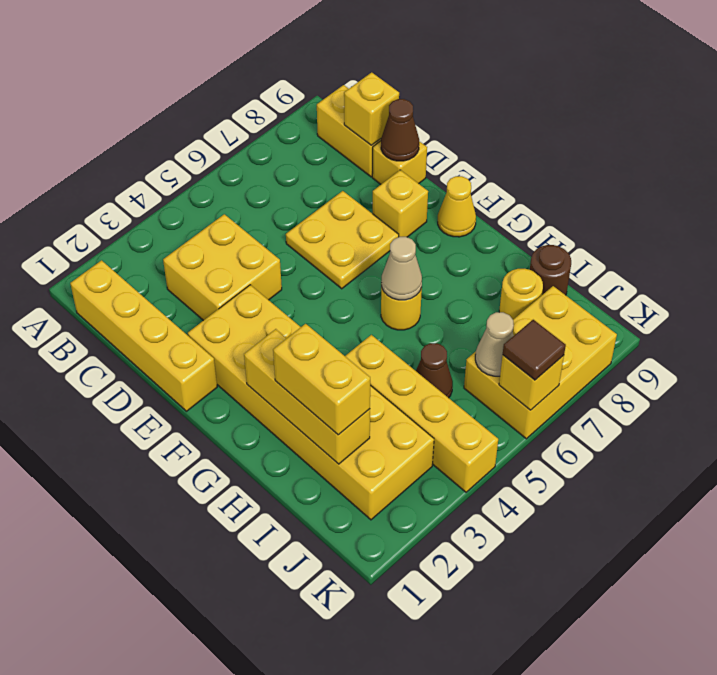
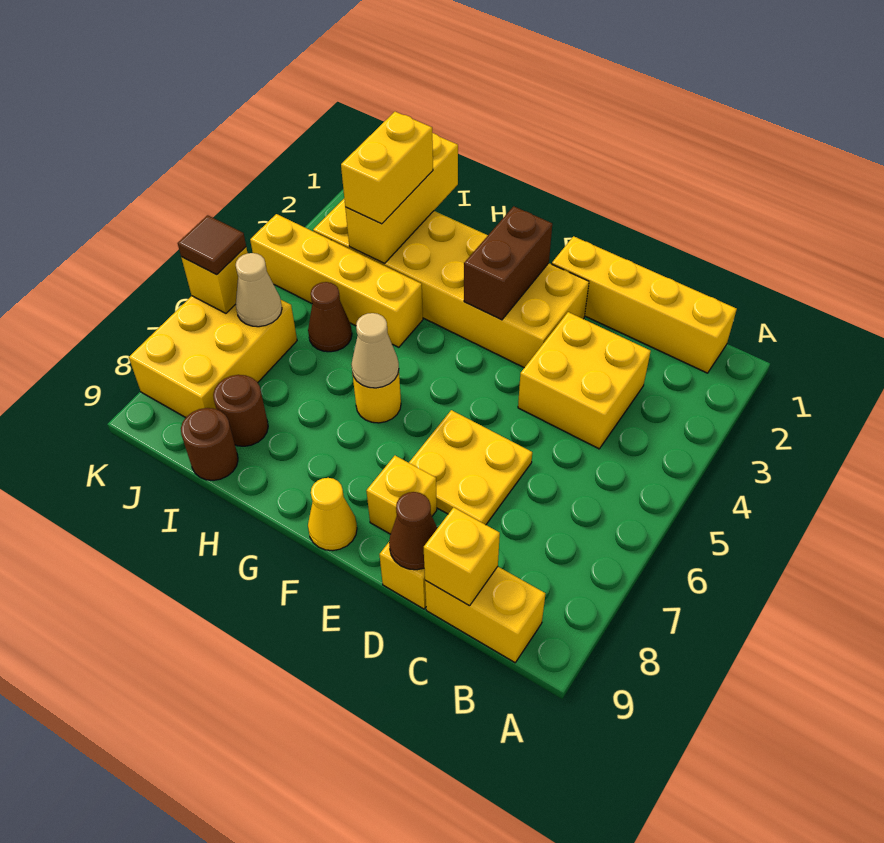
none -> brown 1x2 brick [464,206,552,320]
yellow 1x3 brick [244,329,370,464] -> yellow 1x3 brick turned to [345,133,458,263]
yellow 1x2 brick [273,324,370,435] -> yellow 1x2 brick turned to [341,112,433,224]
yellow 1x1 round brick [499,269,543,319] -> brown 1x1 round brick [213,375,268,446]

